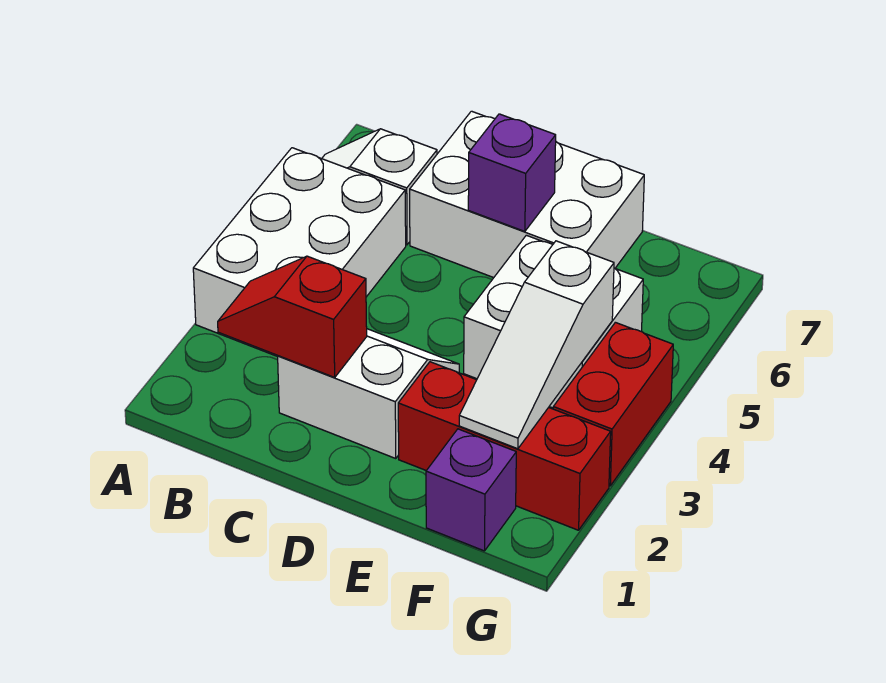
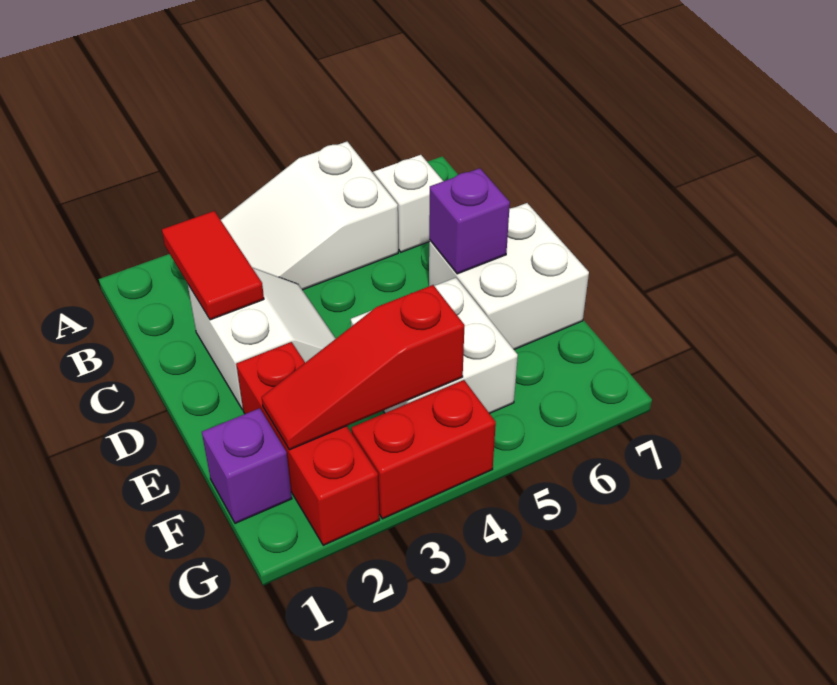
white 2x3 brick [193,148,406,357] -> white 2x3 slope [221,142,398,290]
red 1x2 slope [218,256,367,377] -> red 1x2 tile [162,211,264,320]
white 2x3 brick [410,111,644,278] -> white 2x2 brick [429,203,589,349]
white 1x3 slope [459,241,614,449] -> red 1x3 slope [262,285,465,450]

